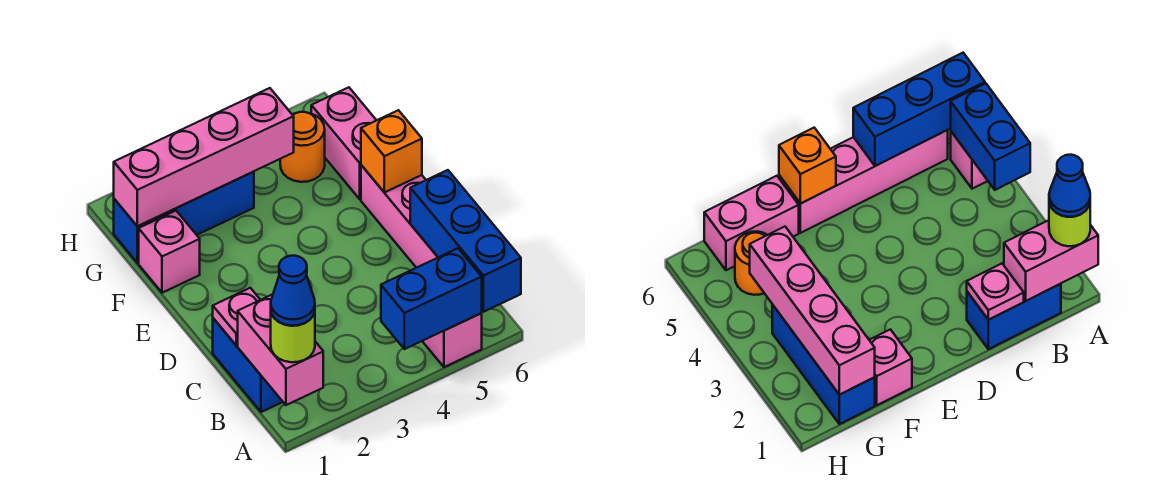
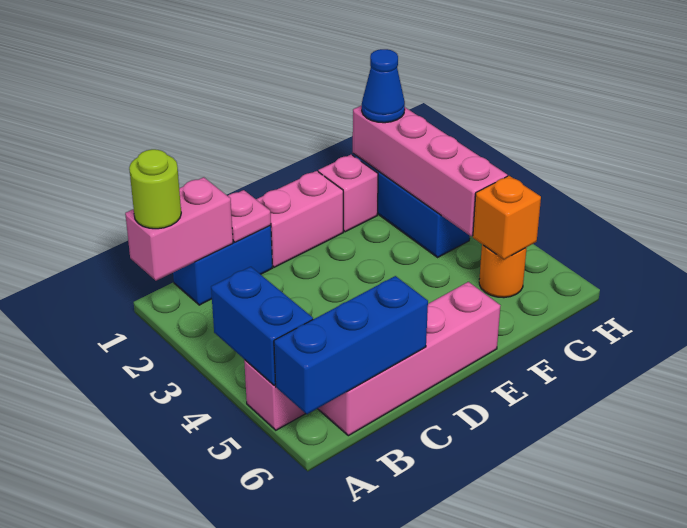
blue 1x1 cone [271,256,315,326] -> blue 1x1 cone moved to [362,49,405,123]
orange 1x1 brick [361,110,422,192] -> orange 1x1 brick moved to [473,176,541,259]
pink 1x2 brick [311,87,376,199] -> pink 1x2 brick moved to [256,171,343,267]

